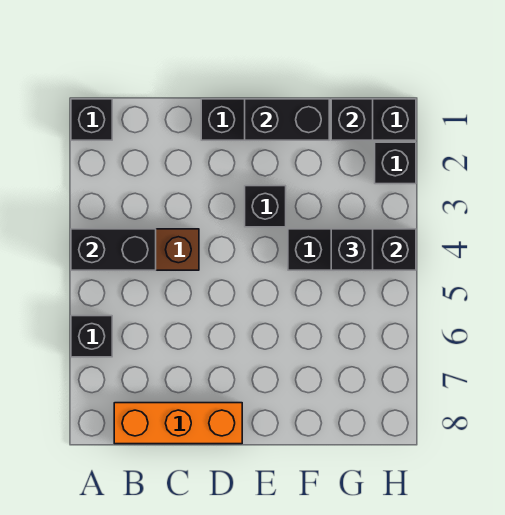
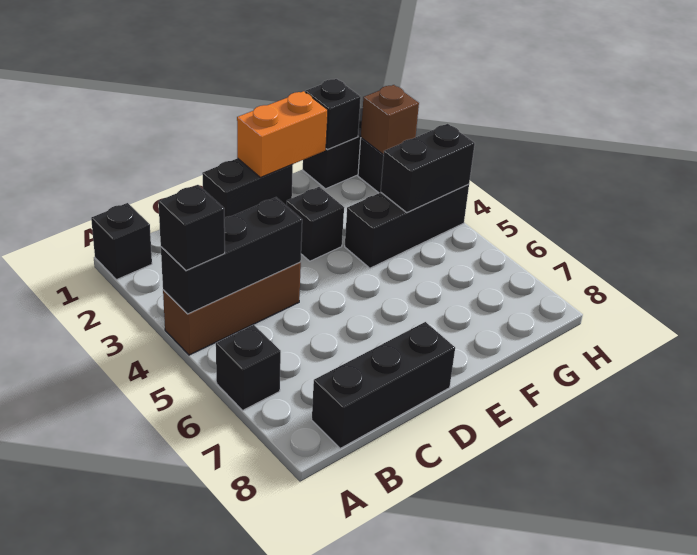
black 1x2 brick [71,229,156,270] -> black 1x3 brick [161,197,302,314]
orange 1x3 brick [114,403,242,444] -> black 1x3 brick [312,322,455,448]
black 1x2 brick [245,99,329,140] -> orange 1x2 brick [237,91,328,178]
black 1x1 brick [331,229,373,270] -> black 1x1 brick moved to [158,185,225,271]
none -> brown 1x1 brick [361,85,419,155]

